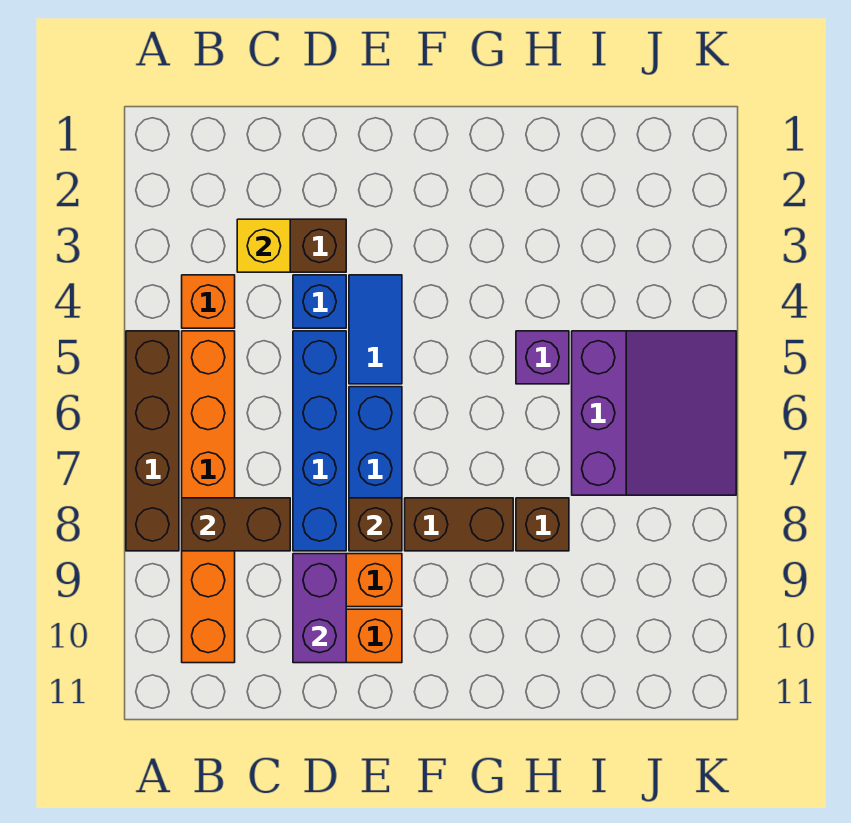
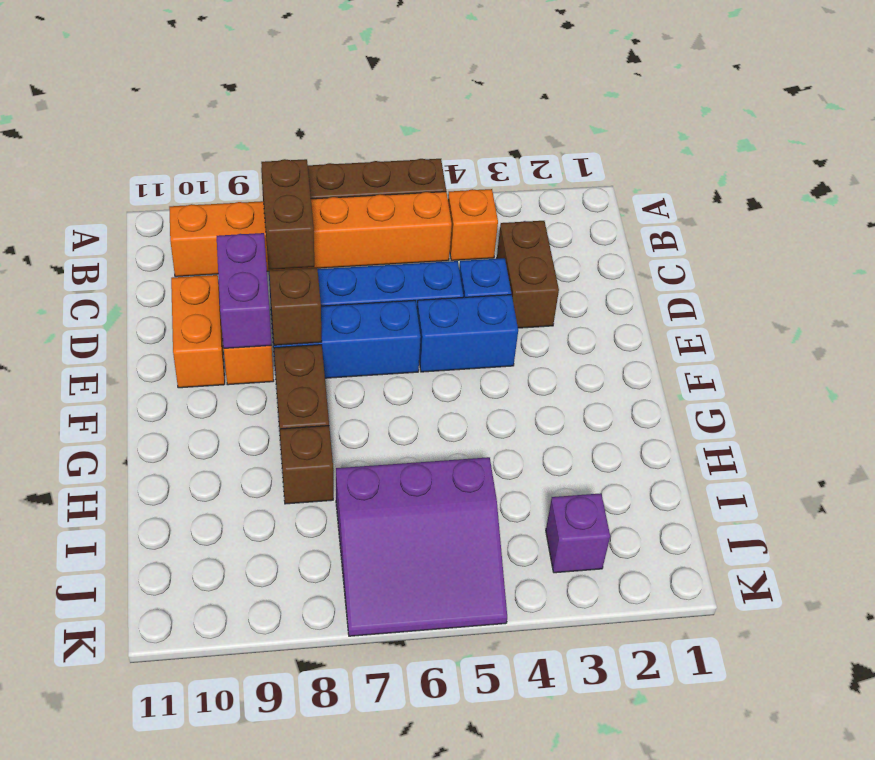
yellow 1x1 brick [237,219,290,272] -> none
purple 1x2 brick [293,554,346,663] -> purple 1x2 brick turned to [217,233,271,348]
blue 1x2 tile [349,275,402,384] -> blue 1x2 brick [417,295,518,372]
purple 1x1 brick [516,331,569,384] -> purple 1x1 brick moved to [546,493,610,573]

